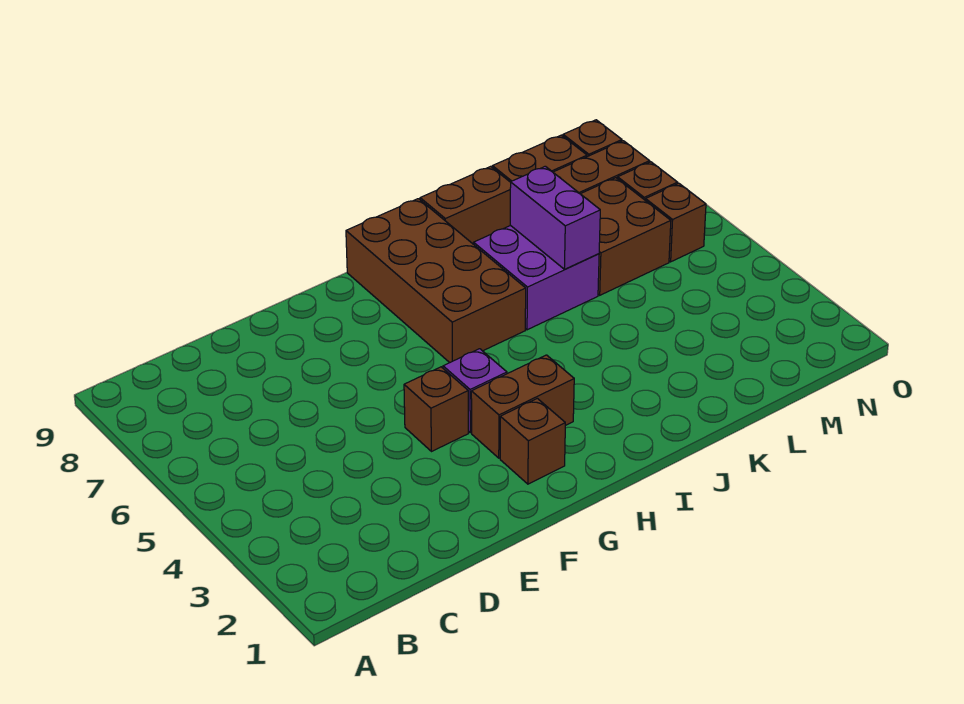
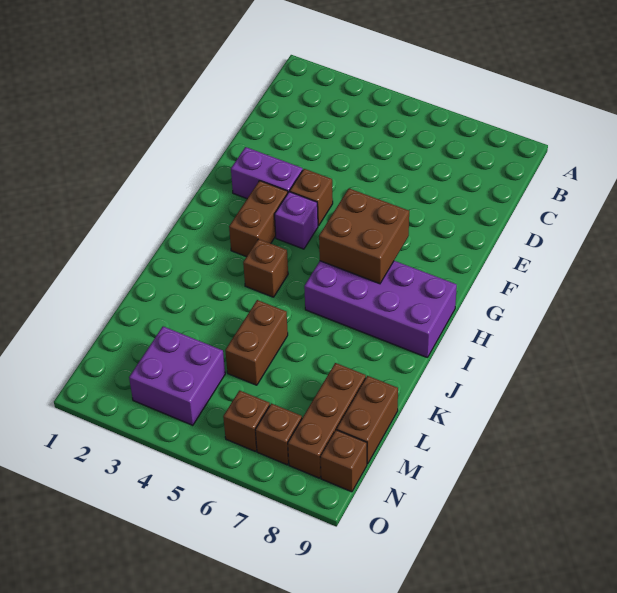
brown 1x1 brick [500,398,565,484] -> brown 1x1 brick moved to [243,239,288,297]
brown 2x4 brick [346,199,526,363] -> purple 2x4 brick [304,261,457,358]
purple 2x2 brick [474,225,599,330] -> purple 2x2 brick moved to [129,326,225,425]
brown 1x2 brick [420,166,511,244] -> brown 1x2 brick moved to [225,300,288,385]
purple 1x2 brick [510,166,600,269] -> purple 1x2 brick moved to [231,147,303,199]
brown 2x2 brick [581,178,671,295] -> brown 2x2 brick moved to [319,189,409,284]

